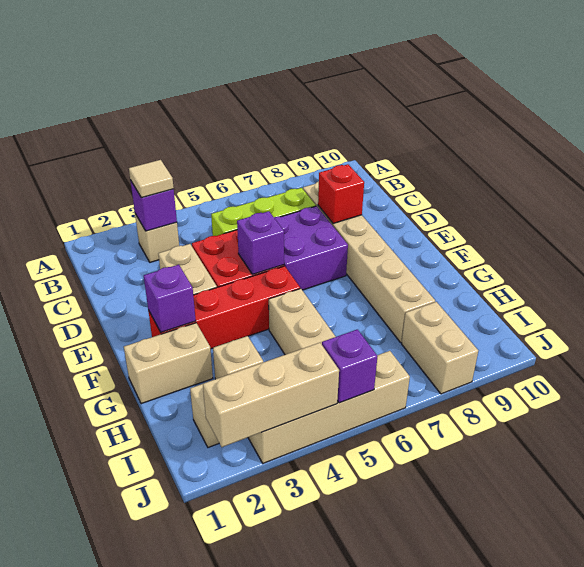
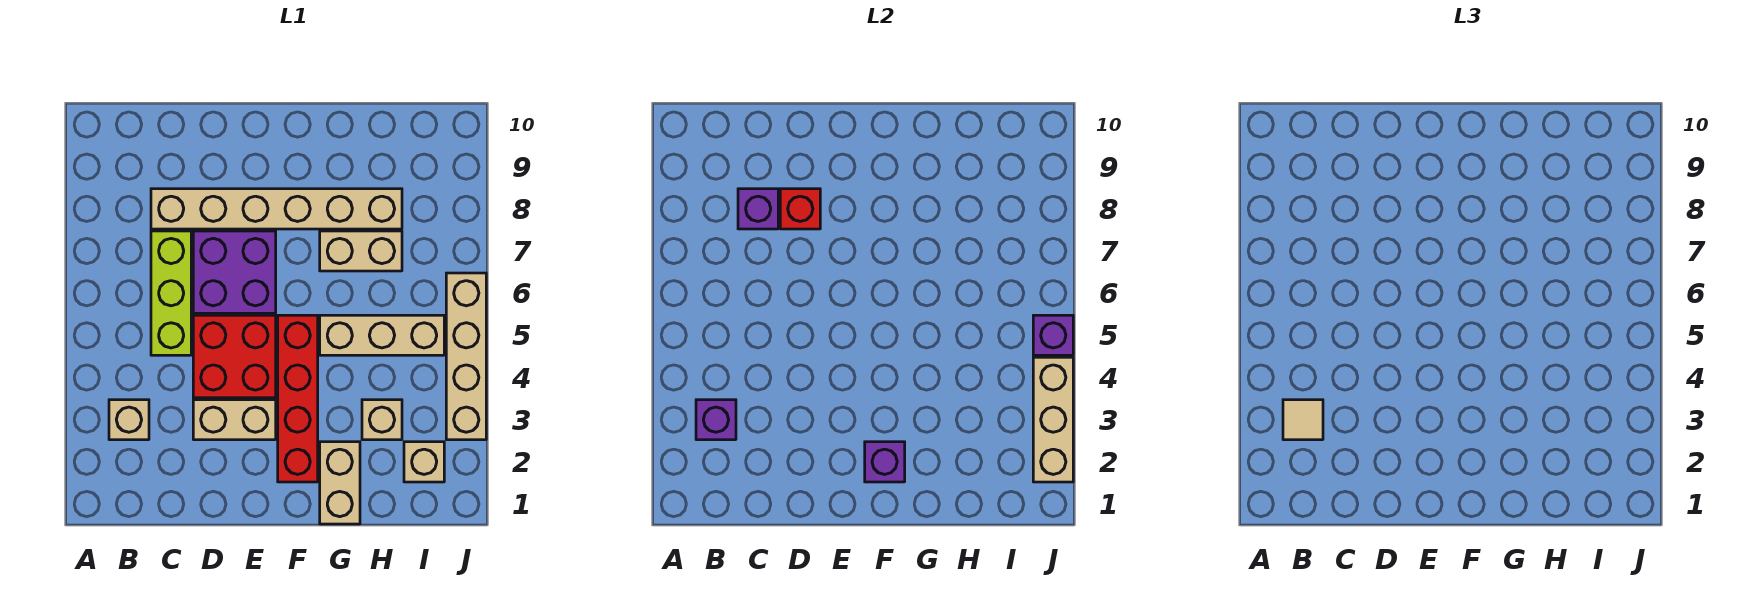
purple 1x1 brick [237,211,284,274] -> purple 1x1 brick moved to [738,189,778,229]
tan 1x2 brick [402,302,478,394] -> tan 1x2 brick moved to [320,231,402,271]

